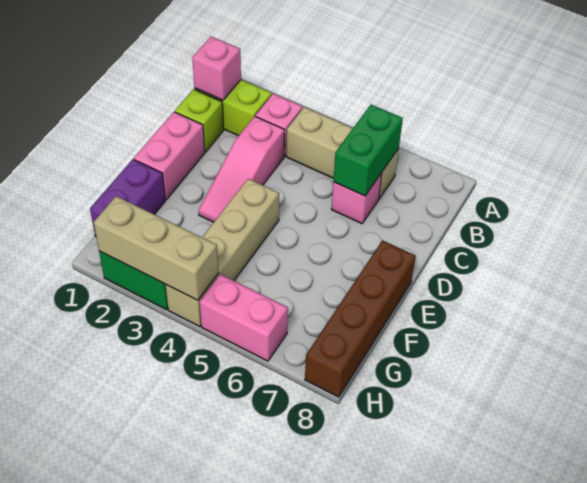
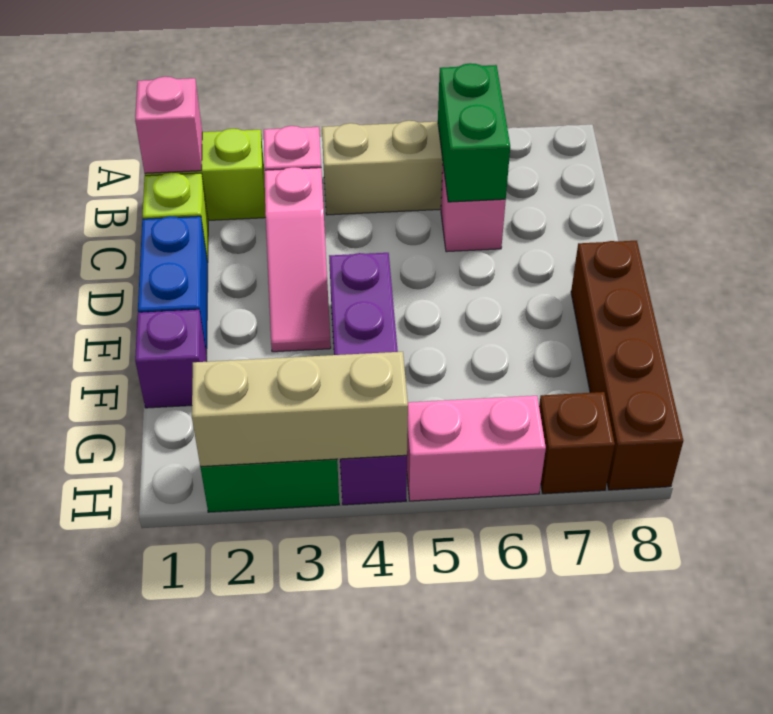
pink 1x2 brick [134,112,205,199] -> blue 1x2 brick [138,216,208,355]
tan 1x4 brick [165,179,279,327] -> purple 1x4 brick [329,253,407,505]
purple 1x2 brick [90,159,165,236] -> purple 1x1 brick [135,310,207,408]
none -> brown 1x1 brick [539,392,615,494]

